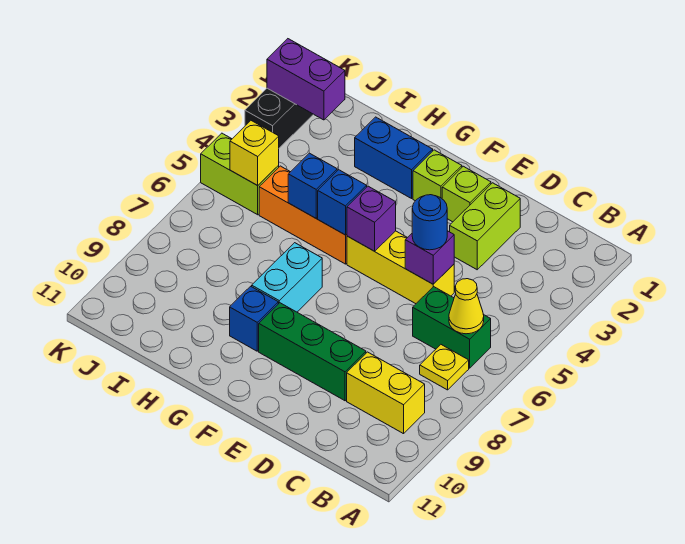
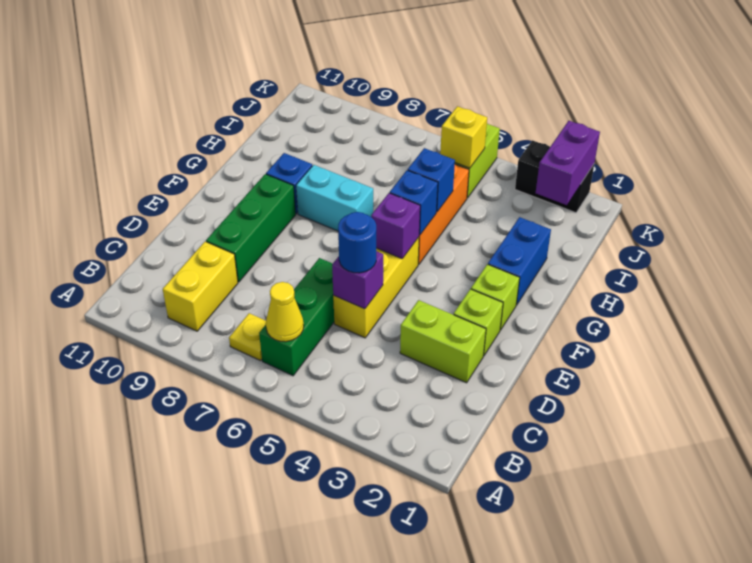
green 1x2 brick [413,287,491,368] -> green 1x3 brick [259,258,334,376]

